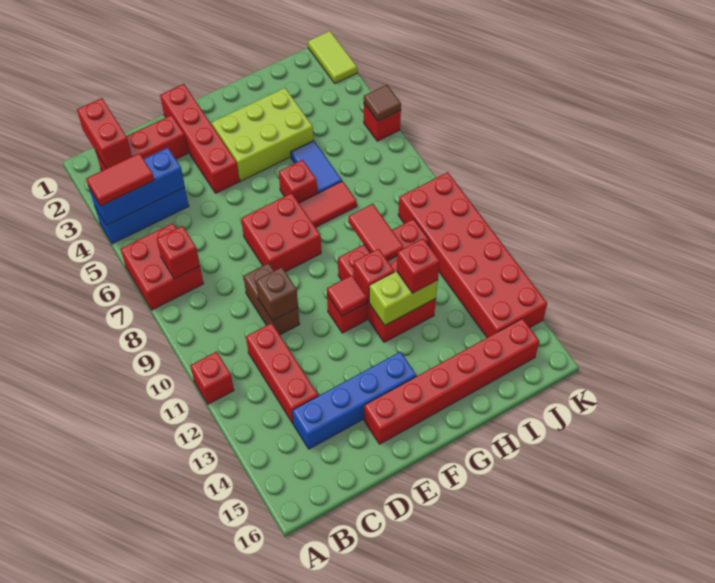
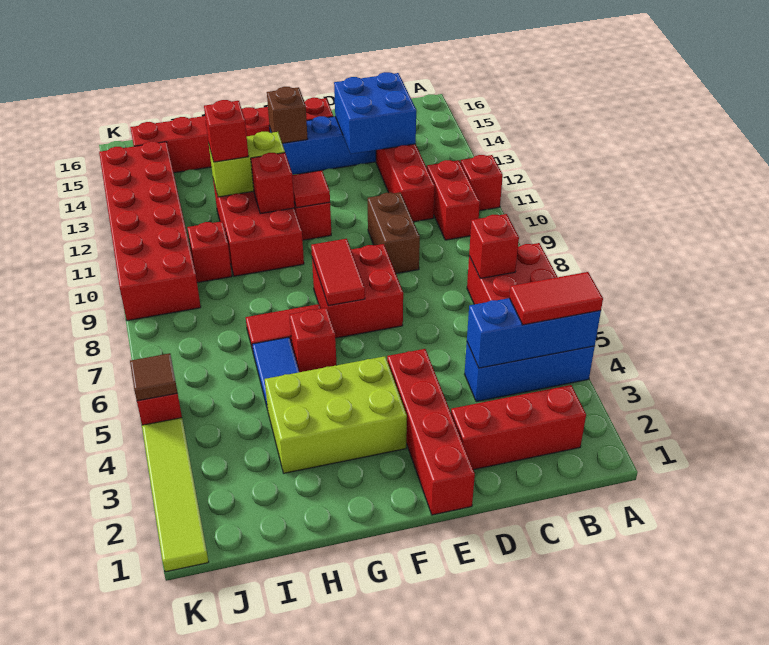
red 1x2 brick [77,98,132,168] -> red 1x2 brick moved to [427,160,480,240]
none -> blue 2x2 brick [334,72,416,154]
brown 1x1 brick [256,267,298,321] -> brown 1x1 brick moved to [267,87,308,144]
red 1x2 tile [348,204,404,261] -> red 1x2 tile moved to [311,239,365,306]
lime 1x2 tile [308,31,357,83] -> lime 1x4 tile [142,418,209,572]

